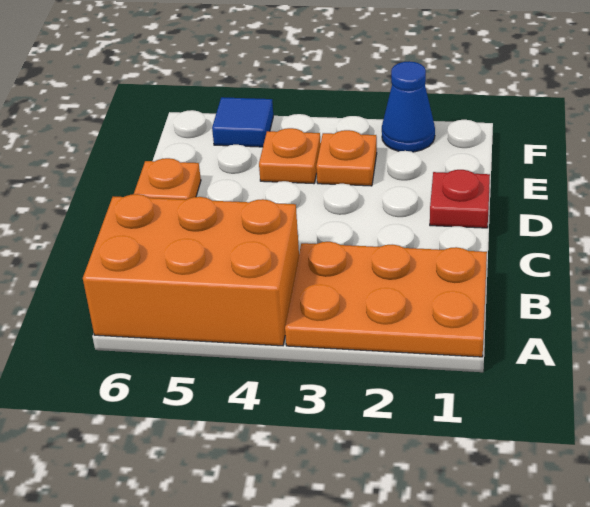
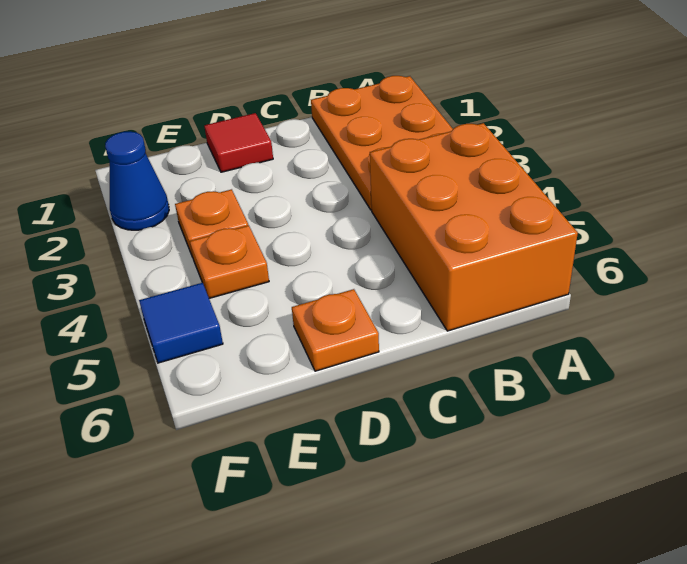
red 1x1 plate [430,170,490,228] -> red 1x1 tile [204,113,273,172]

